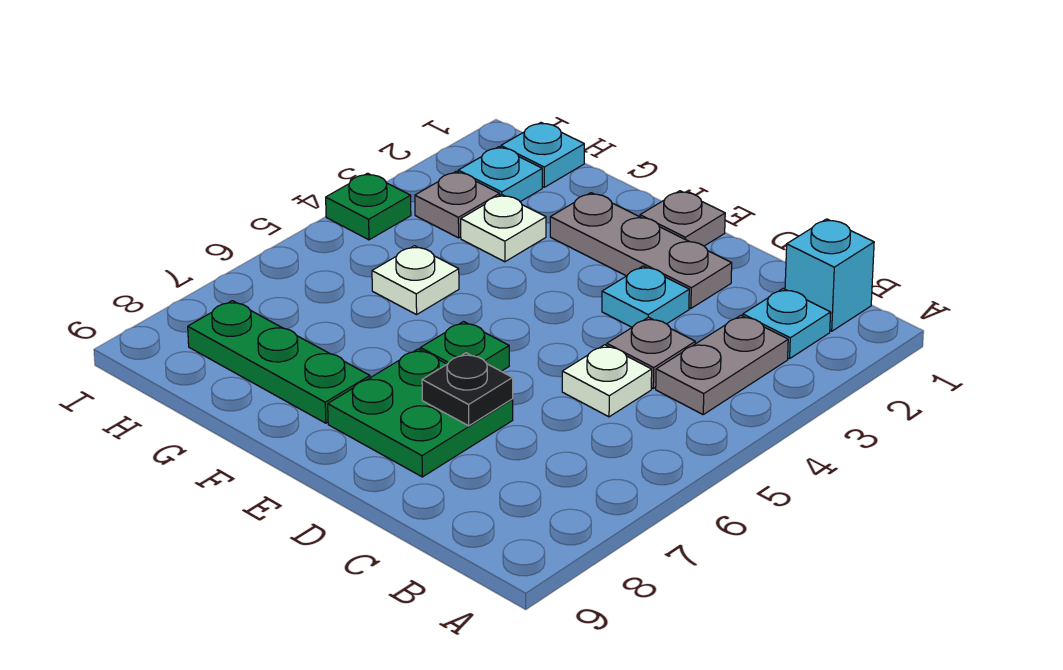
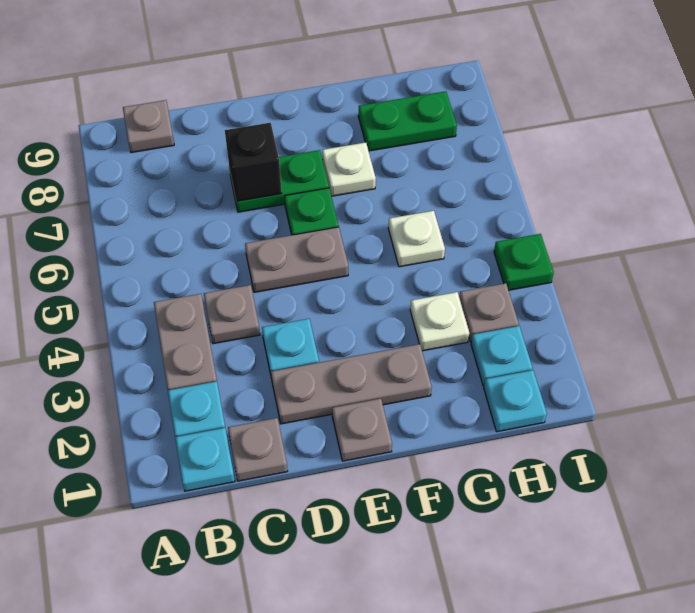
cyan 1x1 brick [785,219,874,331] -> cyan 1x1 plate [175,428,235,491]
none -> grey 1x1 plate [123,100,174,153]
none -> grey 1x1 plate [228,418,288,481]
white 1x1 plate [562,345,652,417] -> white 1x1 plate moved to [322,142,376,196]
none -> grey 1x2 plate [245,227,348,292]
green 2x2 plate [328,349,513,477] -> green 1x2 plate [229,150,329,212]
black 1x1 plate [422,353,513,426] -> black 1x1 brick [225,123,282,201]
green 1x3 plate [188,301,370,423] -> green 1x2 plate [358,91,457,151]

